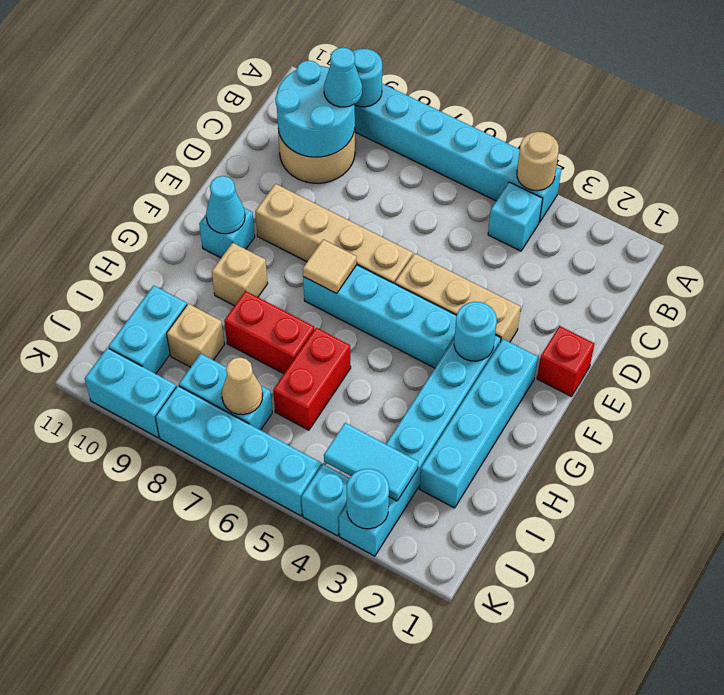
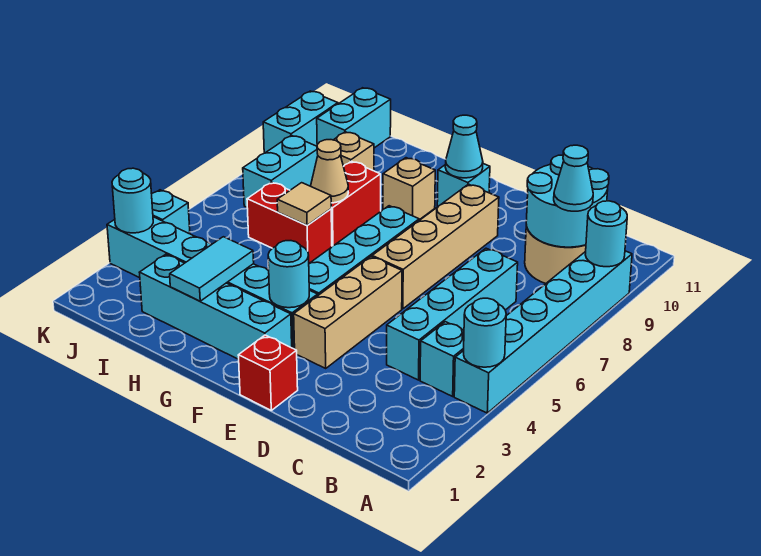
tan 1x1 round brick [517,132,559,191] -> cyan 1x1 round brick [464,298,506,367]
tan 1x1 tile [303,239,357,293] -> tan 1x1 tile moved to [277,183,331,225]
cyan 1x2 brick [108,285,187,374] -> cyan 1x2 brick turned to [317,88,391,148]
cyan 1x2 tile [324,423,418,501] -> cyan 1x2 tile moved to [170,237,254,301]
tan 1x1 cone [222,357,263,415] -> tan 1x1 cone moved to [311,140,348,203]
cyan 1x4 brick [156,386,321,516] -> cyan 1x4 brick moved to [387,248,518,380]

